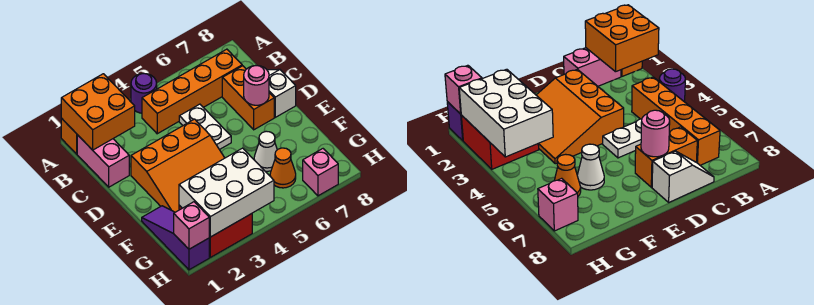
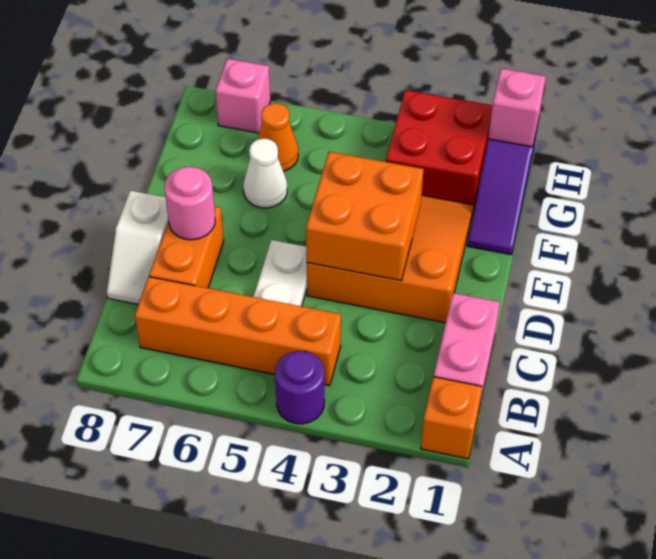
orange 2x2 brick [61,74,135,150] -> orange 2x2 brick moved to [306,152,423,281]
white 2x3 brick [179,148,274,237] -> none

